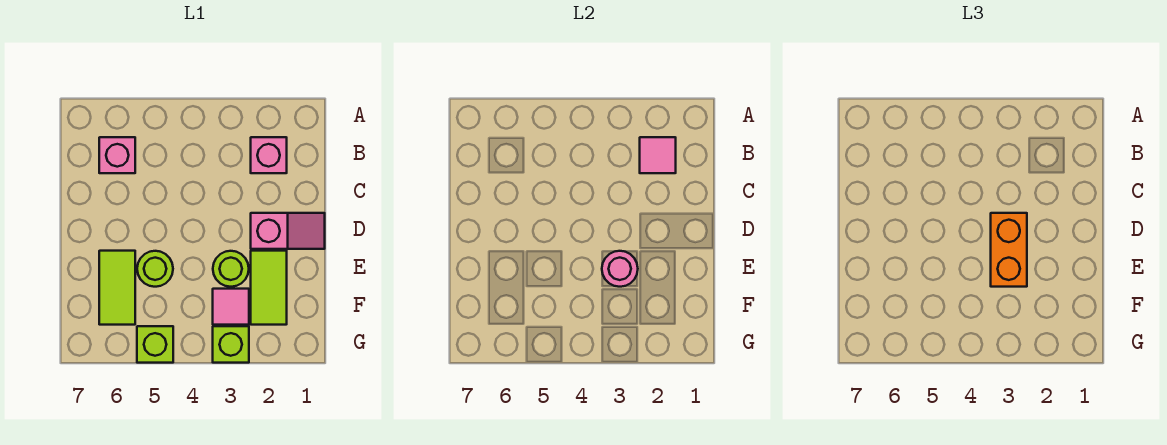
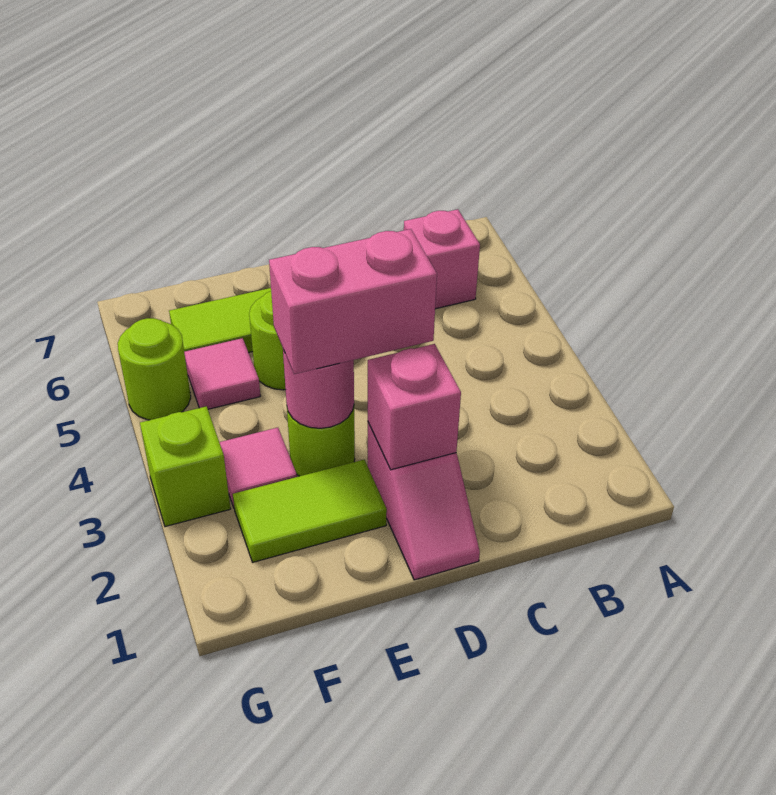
pink 1x1 brick [251,137,287,173] -> pink 1x1 brick moved to [368,344,461,470]
pink 1x1 tile [640,137,676,173] -> pink 1x1 tile moved to [184,338,260,409]
orange 1x2 brick [991,213,1027,287] -> pink 1x2 brick [269,229,437,374]
lime 1x1 brick [137,326,173,363] -> lime 1x1 round brick [118,318,191,420]

